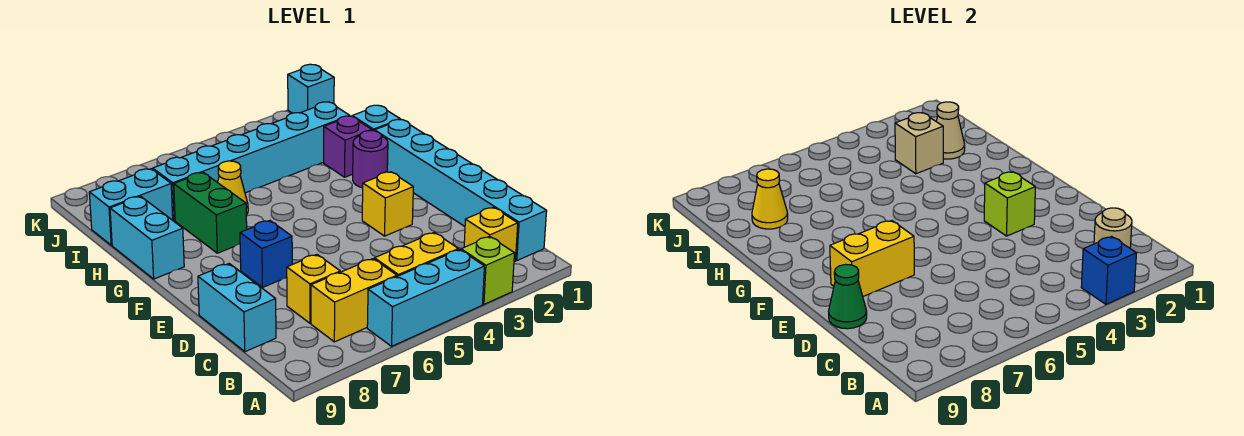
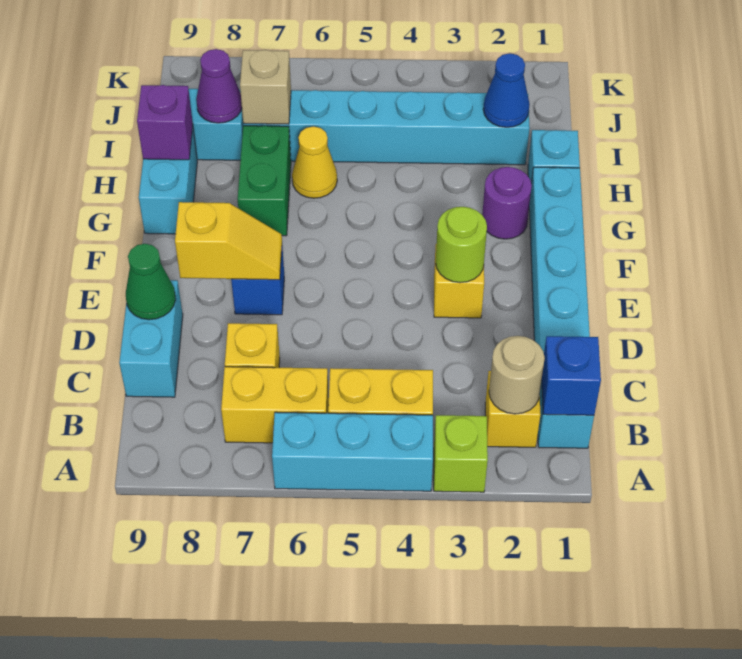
blue 1x1 brick [1081,237,1136,304] -> blue 1x1 brick moved to [542,336,601,415]
lime 1x1 brick [984,172,1035,236] -> lime 1x1 round brick [436,207,487,283]
yellow 1x2 brick [830,221,914,296] -> yellow 1x2 slope [175,202,282,280]
purple 1x1 brick [324,116,372,177] -> purple 1x1 brick moved to [137,85,193,160]
tan 1x1 cone [936,102,965,159] -> blue 1x1 cone [483,53,530,127]
tan 1x1 brick [895,113,943,174] -> tan 1x1 brick moved to [240,50,291,124]
yellow 1x1 cone [752,169,788,229] -> purple 1x1 cone [196,49,242,123]
cyan 1x1 brick [288,64,334,113] -> none

